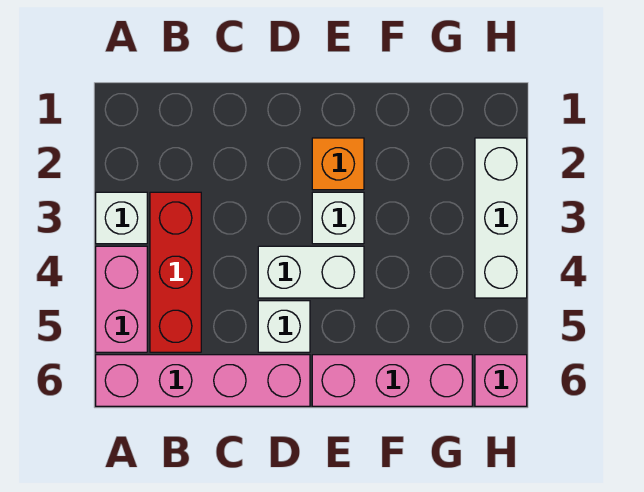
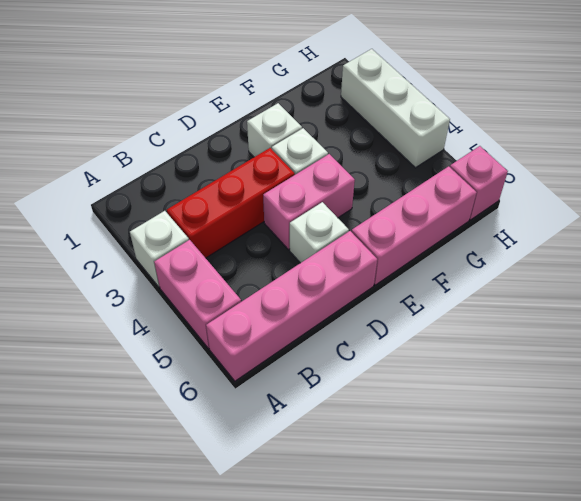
red 1x3 brick [150,192,201,352] -> red 1x3 brick turned to [167,148,295,258]
white 1x2 brick [258,246,364,298] -> pink 1x2 brick [263,154,355,250]
orange 1x1 brick [312,138,364,190] -> white 1x1 brick [247,103,302,157]

